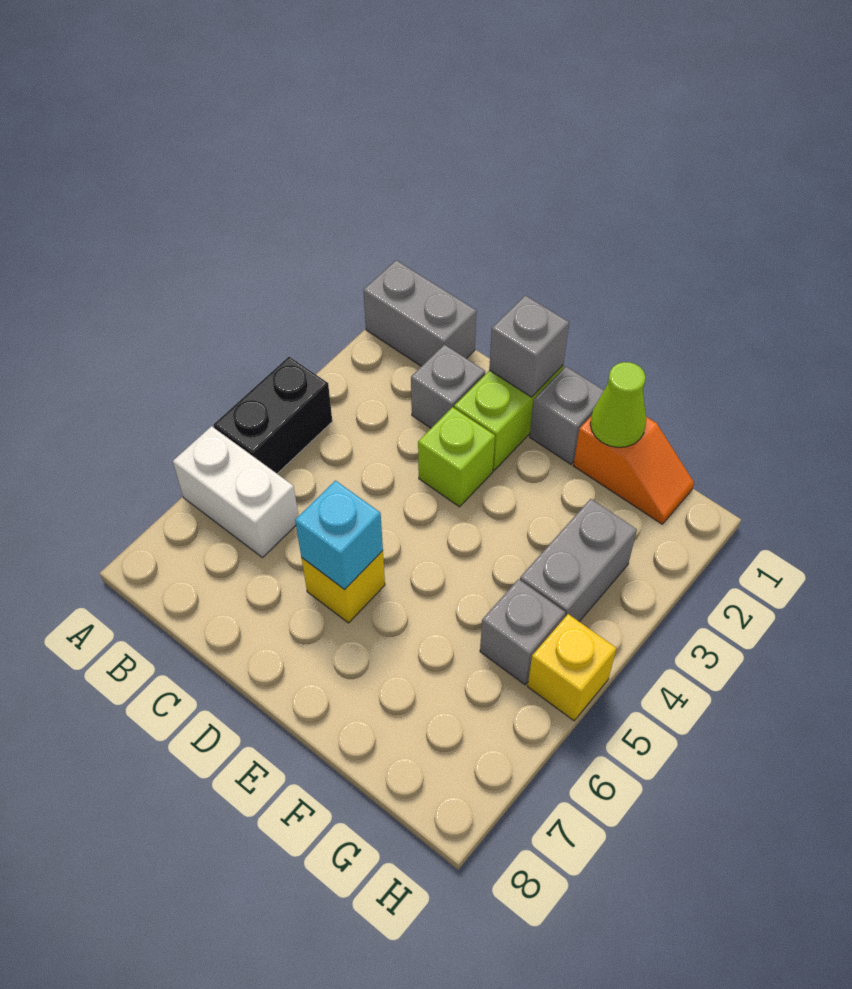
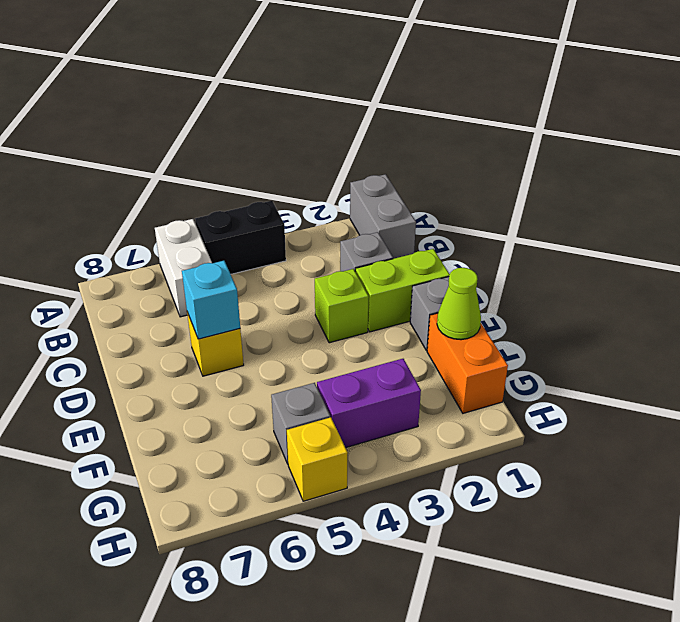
grey 1x1 brick [489,295,569,397] -> none
orange 1x2 slope [573,416,694,524] -> orange 1x2 brick [427,313,508,413]
grey 1x2 brick [520,499,637,621] -> purple 1x2 brick [317,359,421,448]

